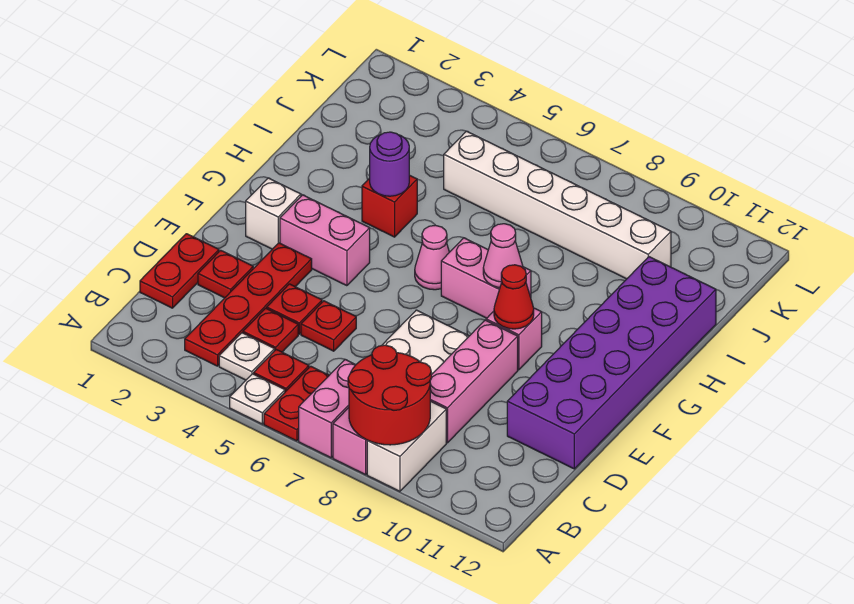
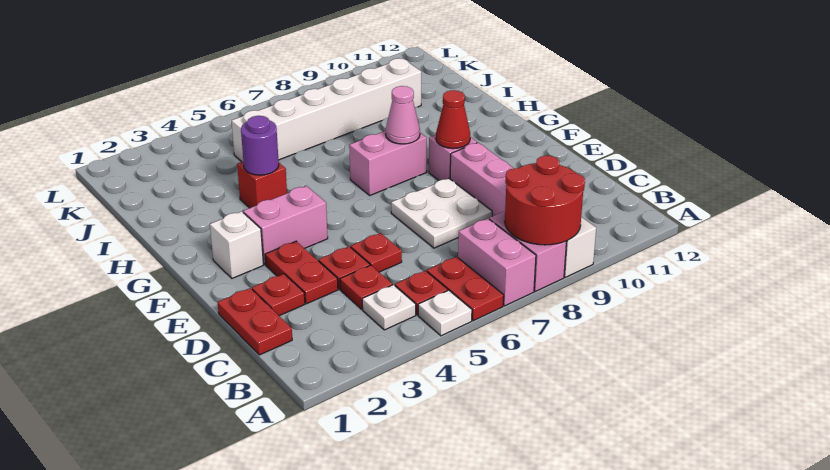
red 1x4 plate [185,243,312,366] -> red 1x2 plate [265,241,338,304]
purple 2x6 brick [507,257,716,469] -> none
pink 1x1 cone [415,225,449,290] -> none

